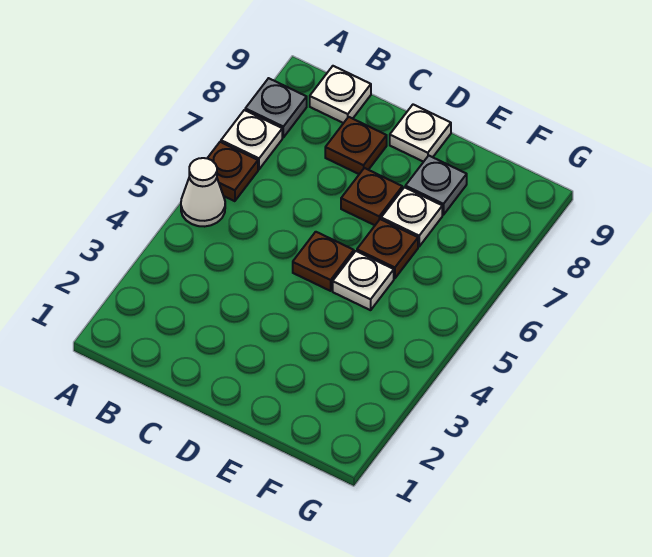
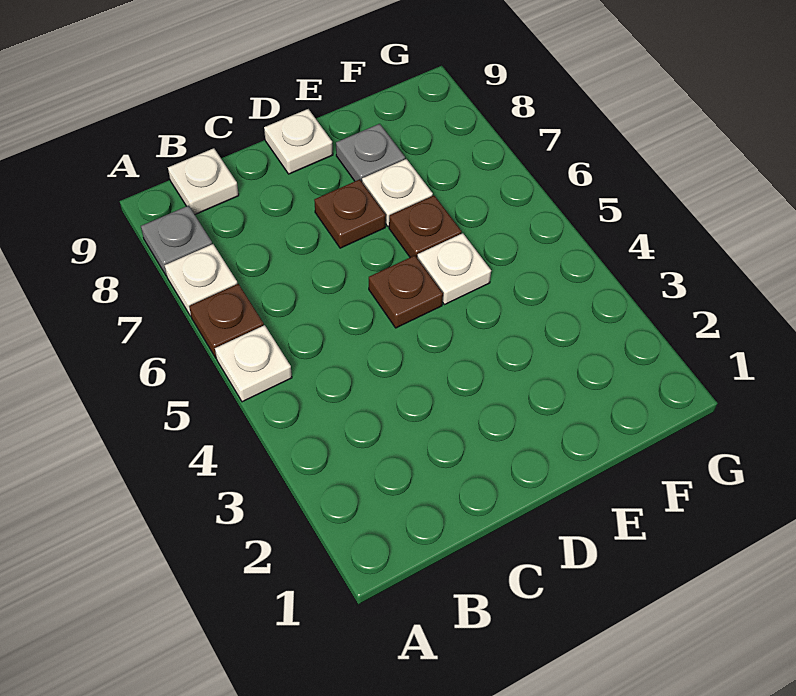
white 1x1 cone [181,158,225,227] -> white 1x1 plate [215,325,292,402]
brown 1x1 plate [325,117,387,174] -> none

